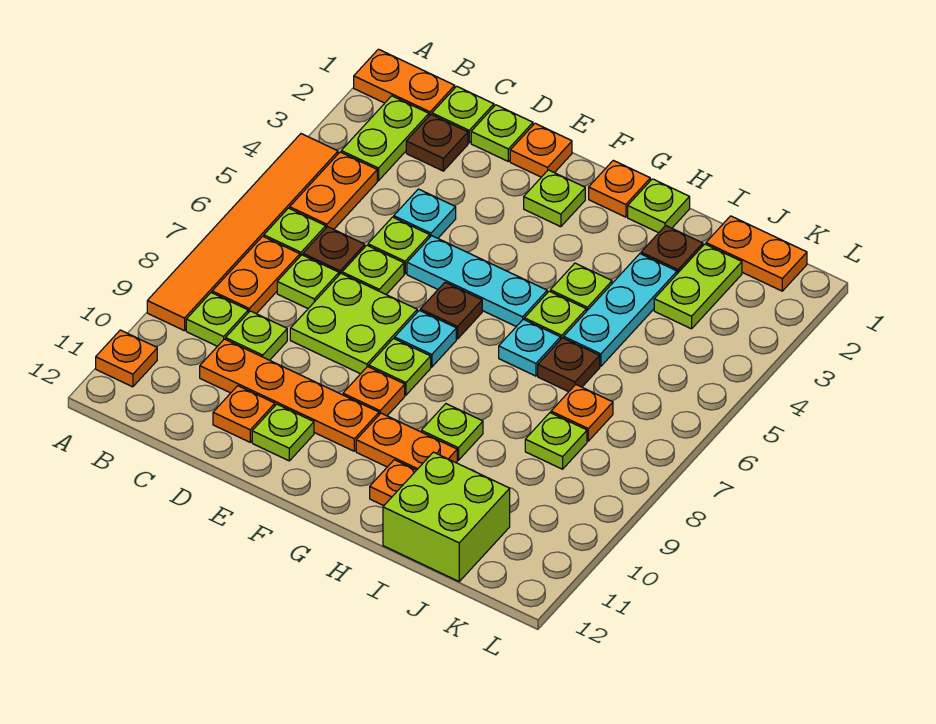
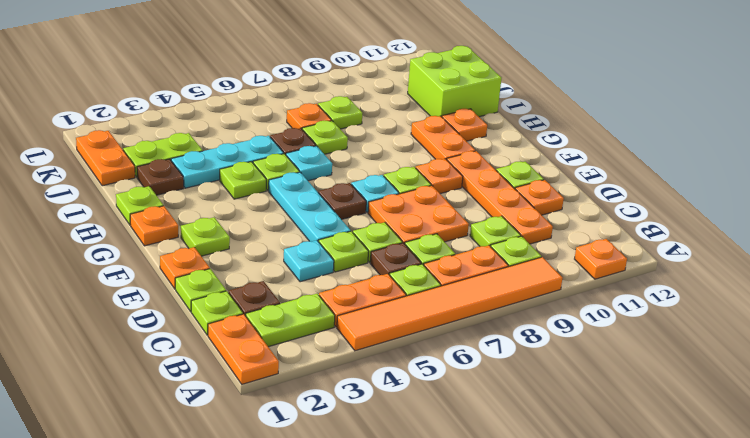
lime 2x2 plate [290,273,417,374] -> orange 2x2 plate [368,186,469,244]
lime 1x1 plate [421,404,483,460] -> lime 1x1 plate moved to [302,121,348,154]

